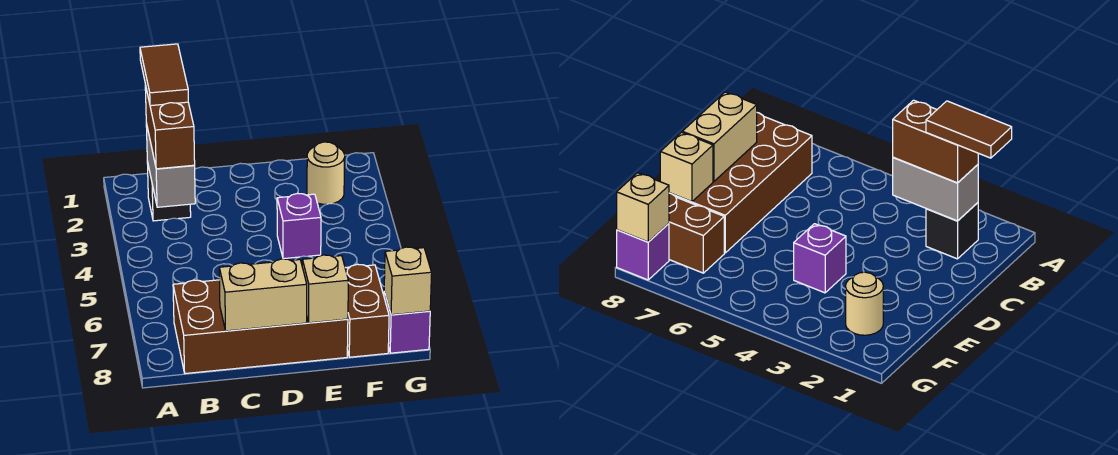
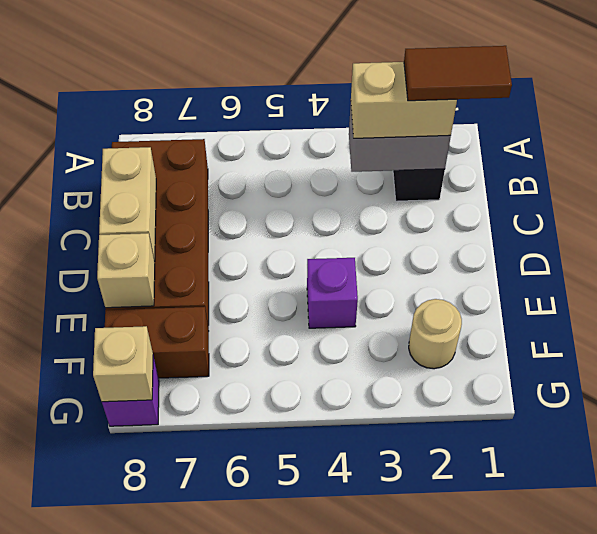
brown 1x2 brick [145,85,195,169] -> tan 1x2 brick [351,62,457,138]

